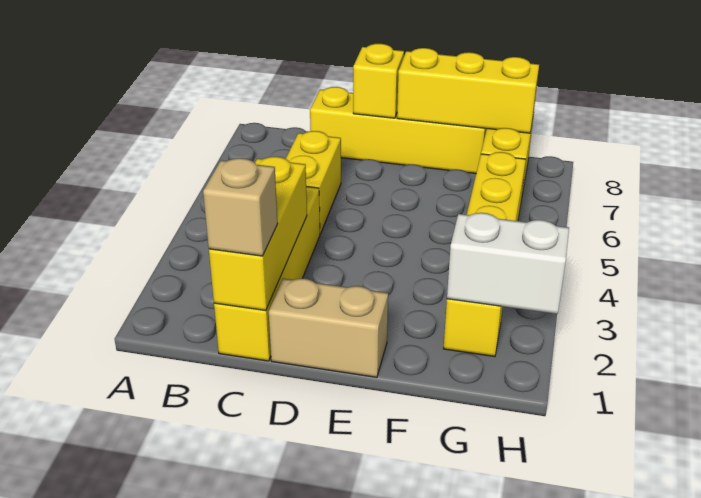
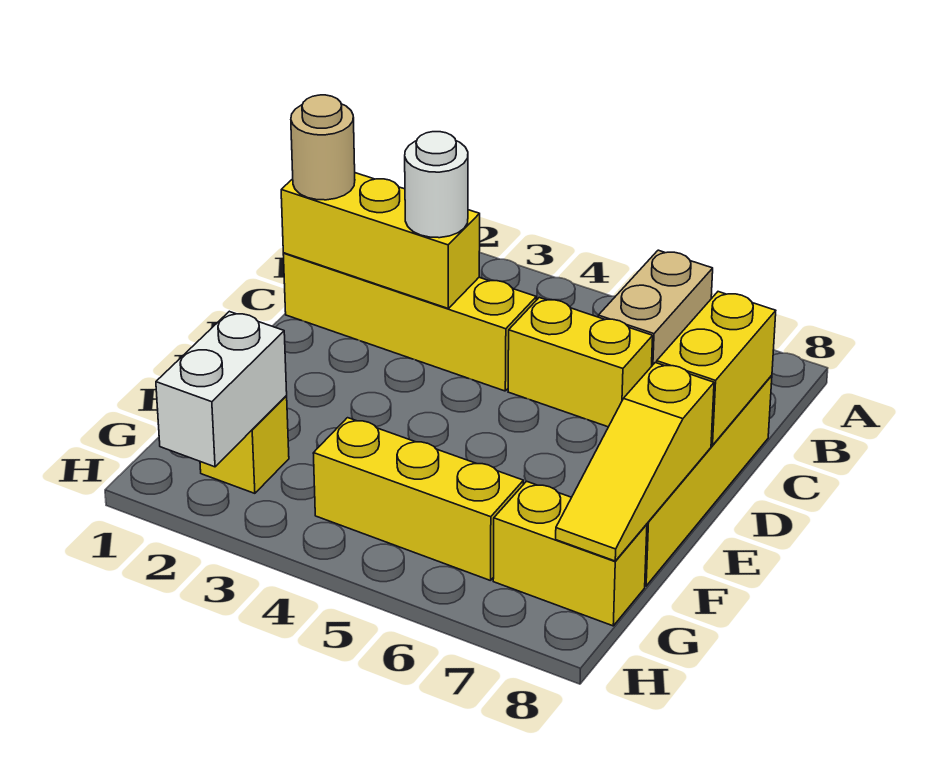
tan 1x1 brick [203,158,278,256] -> tan 1x1 round brick [291,95,355,200]
none -> white 1x1 round brick [405,132,468,238]
tan 1x2 brick [269,278,388,377] -> tan 1x2 brick moved to [598,250,713,365]
yellow 1x1 brick [353,44,404,118] -> yellow 1x2 brick [657,292,776,445]
yellow 1x3 brick [397,48,539,133] -> yellow 1x3 slope [556,363,714,561]

